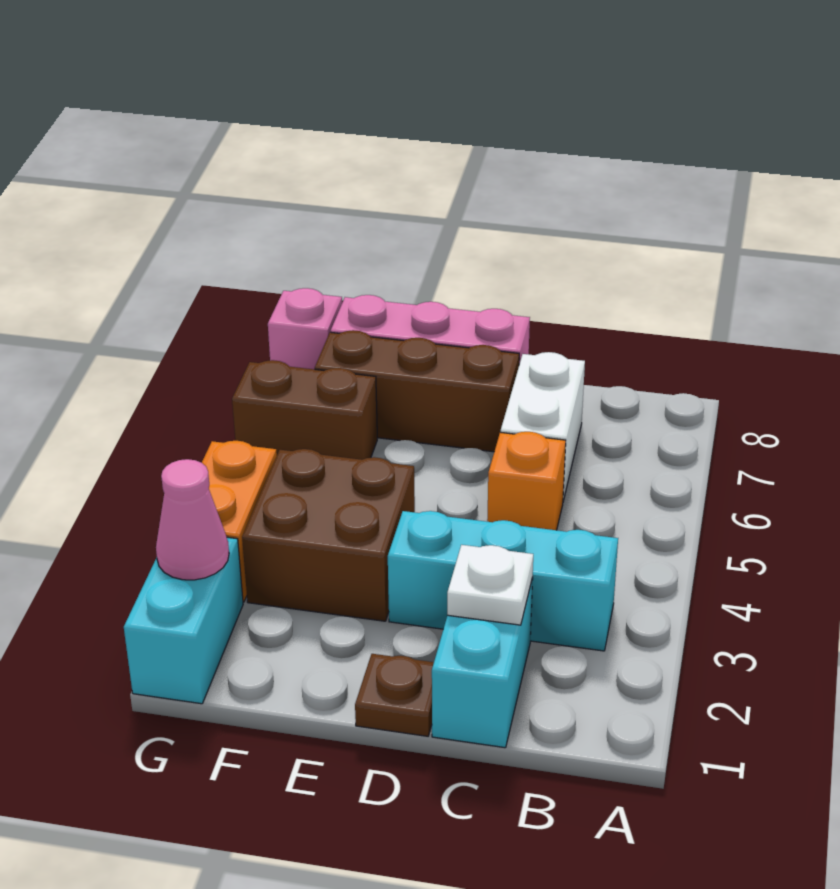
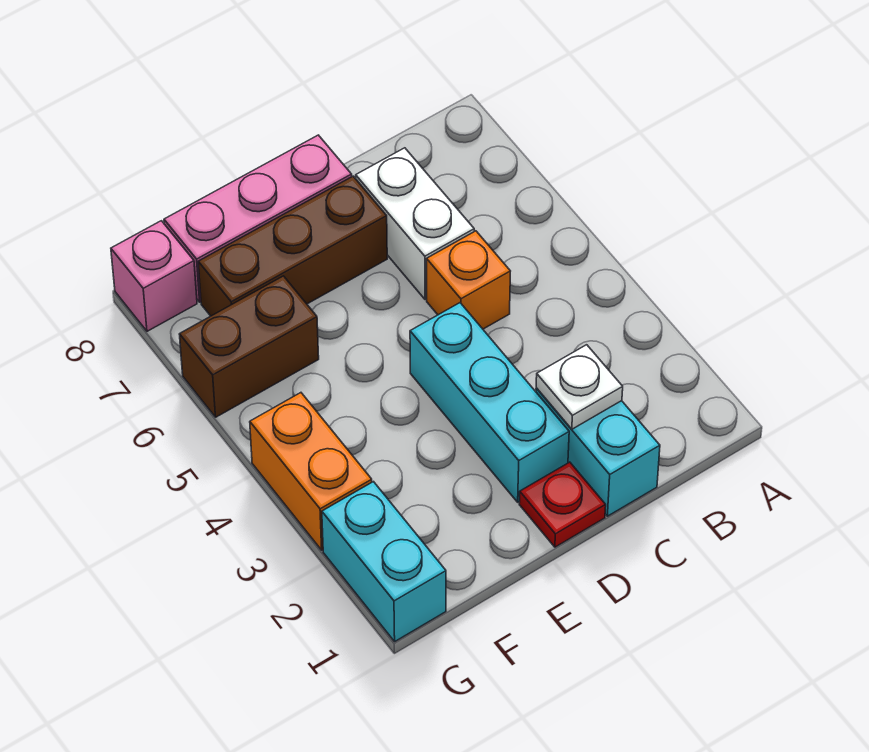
cyan 1x3 brick [388,511,618,651] -> cyan 1x3 brick turned to [410,303,569,502]
brown 1x1 plate [355,654,434,736] -> red 1x1 plate [519,462,606,547]
brown 2x2 brick [242,449,415,621] -> none
pink 1x1 cone [156,459,229,580] -> none

